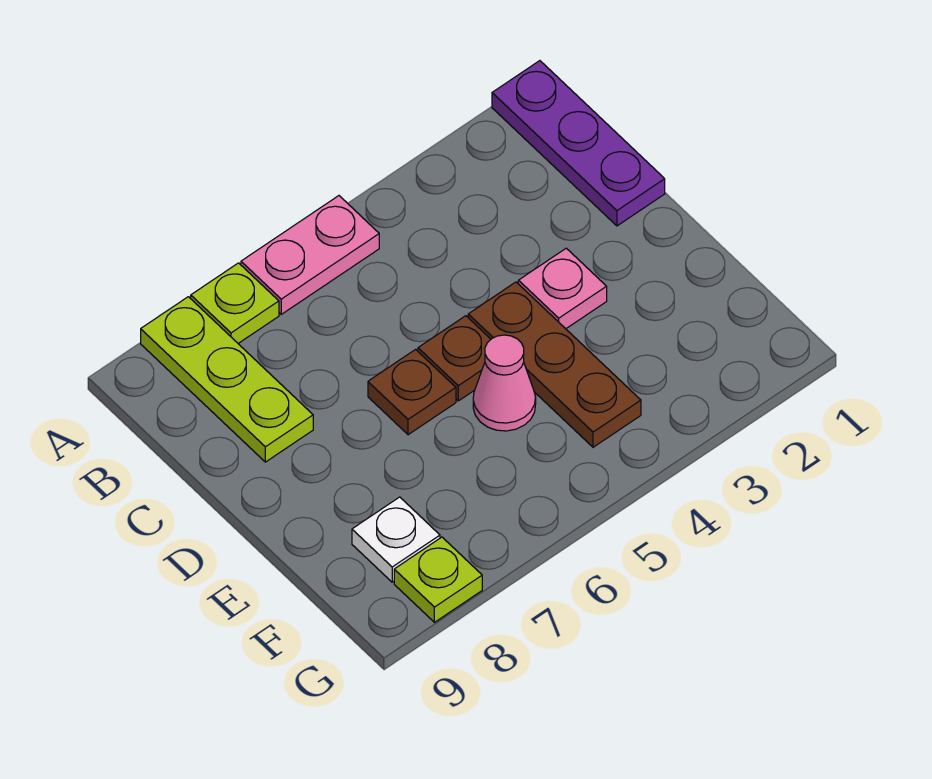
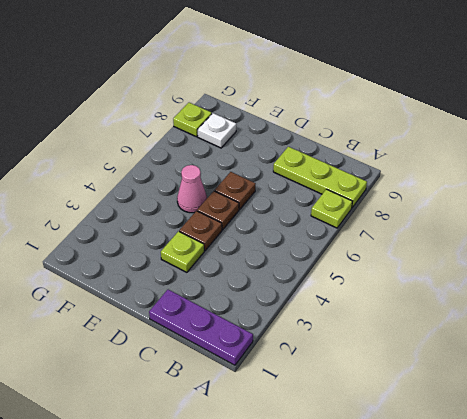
pink 1x2 plate [241,196,379,314] -> none
pink 1x1 plate [518,248,607,329] -> lime 1x1 plate [161,231,204,272]
brown 1x3 plate [468,282,641,447] -> brown 1x1 plate [179,211,222,251]

